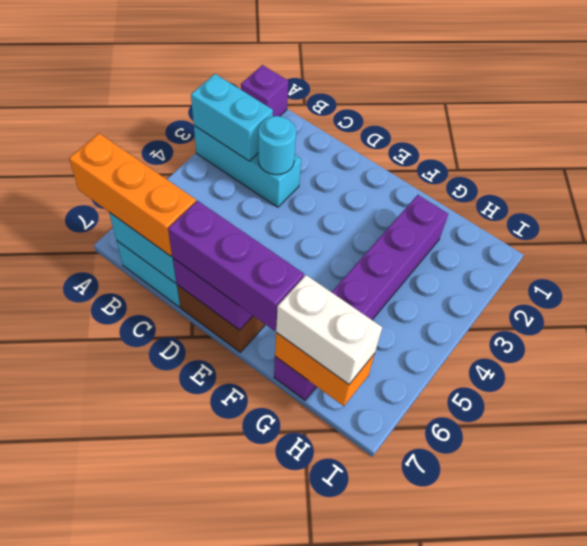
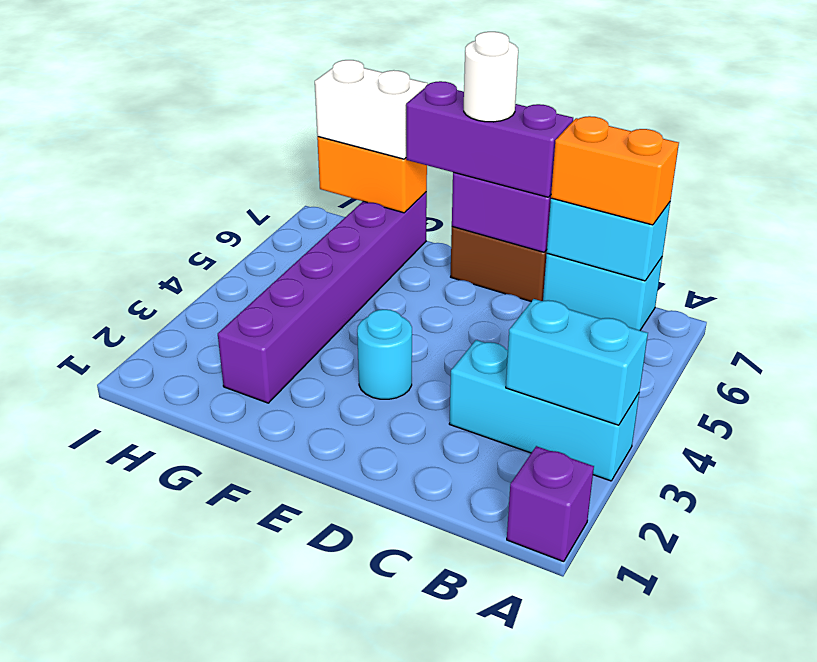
orange 1x3 brick [69,133,196,256] -> orange 1x2 brick [551,116,679,225]
cyan 1x1 round brick [258,116,296,175] -> cyan 1x1 round brick moved to [357,309,412,399]
none -> white 1x1 round brick [464,32,518,122]

